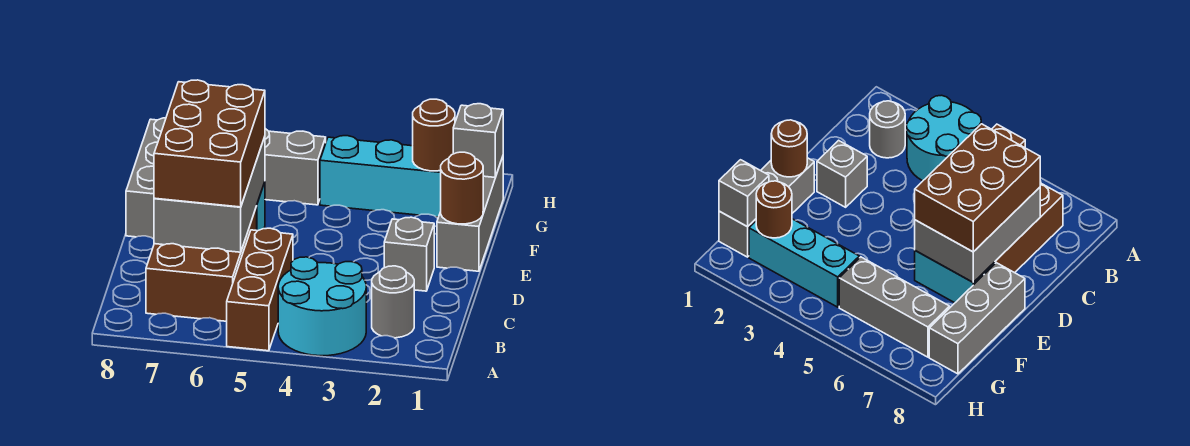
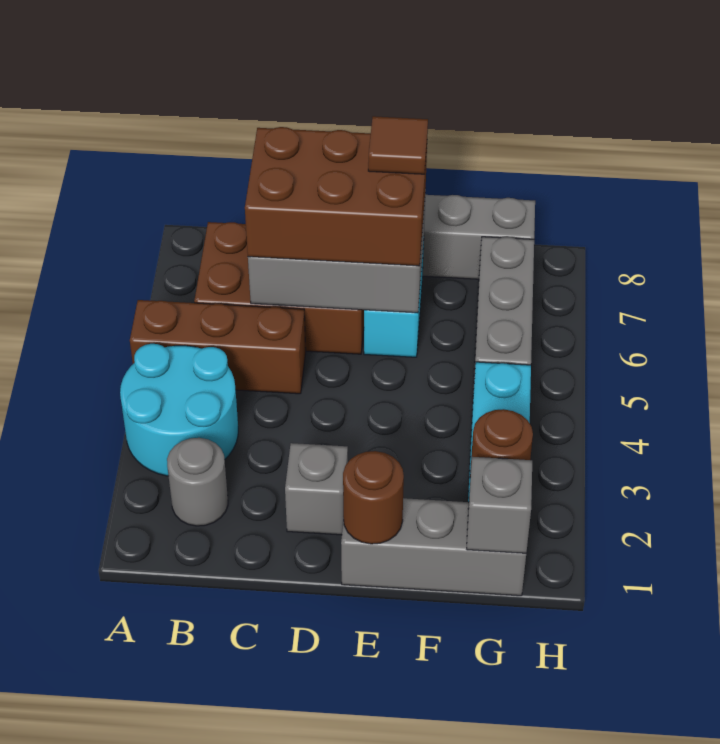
none -> brown 1x1 tile [368,116,428,174]

